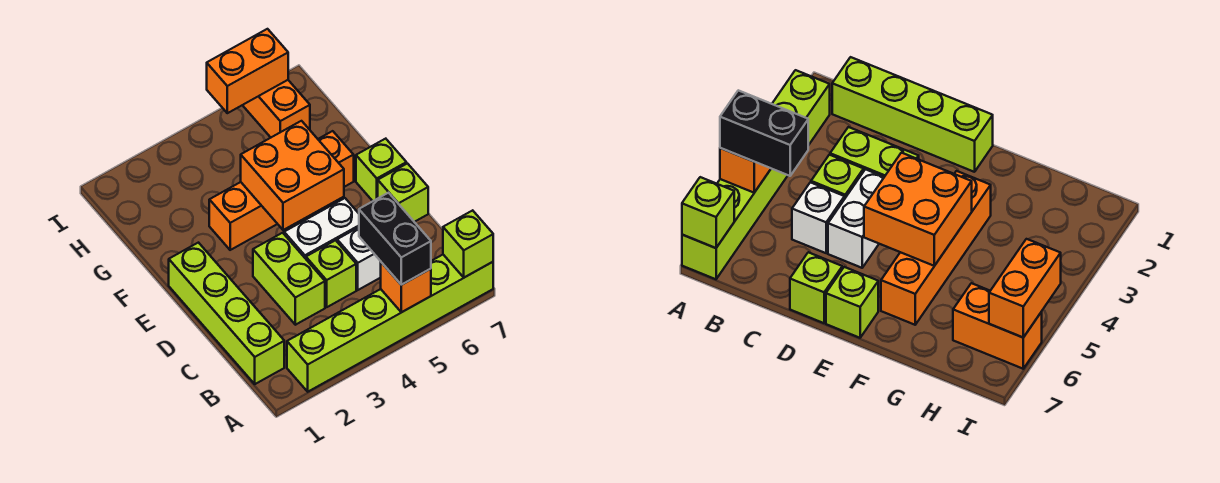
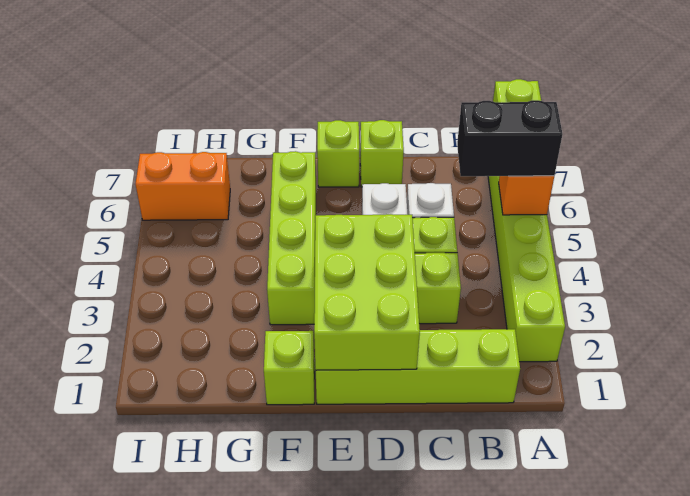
none -> lime 2x3 brick [314,214,420,370]
orange 2x2 brick [241,121,344,230] -> none
none -> lime 1x1 brick [264,331,315,405]
orange 1x4 brick [209,131,354,250] -> lime 1x4 brick [267,151,316,325]
orange 1x2 brick [207,29,288,113] -> none

